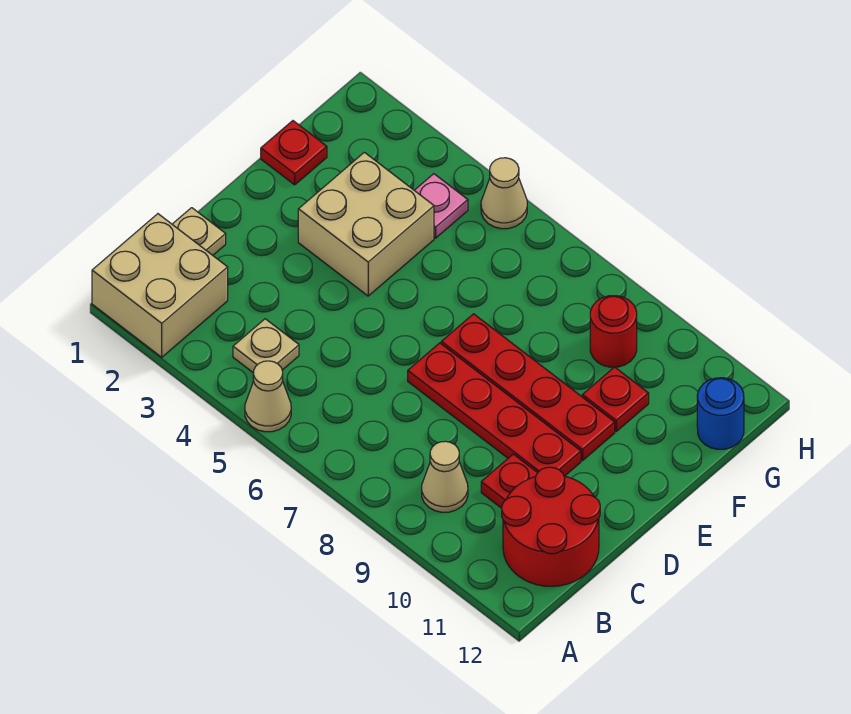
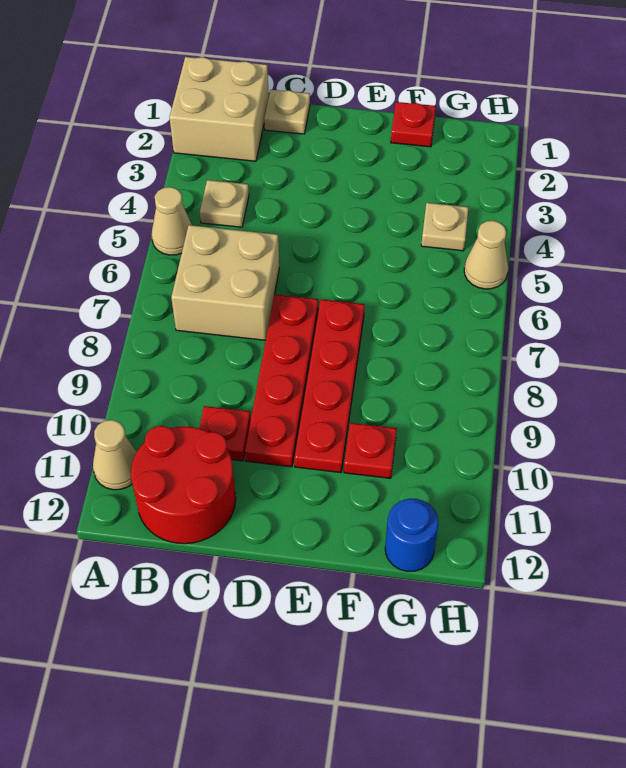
tan 1x1 cone [422,441,468,512] -> tan 1x1 cone moved to [93,420,137,490]
tan 2x2 brick [298,152,434,296] -> tan 2x2 brick moved to [171,225,279,340]
pink 1x1 plate [414,174,468,238] -> tan 1x1 plate [421,203,469,251]
red 1x1 round brick [590,296,637,367] -> none

